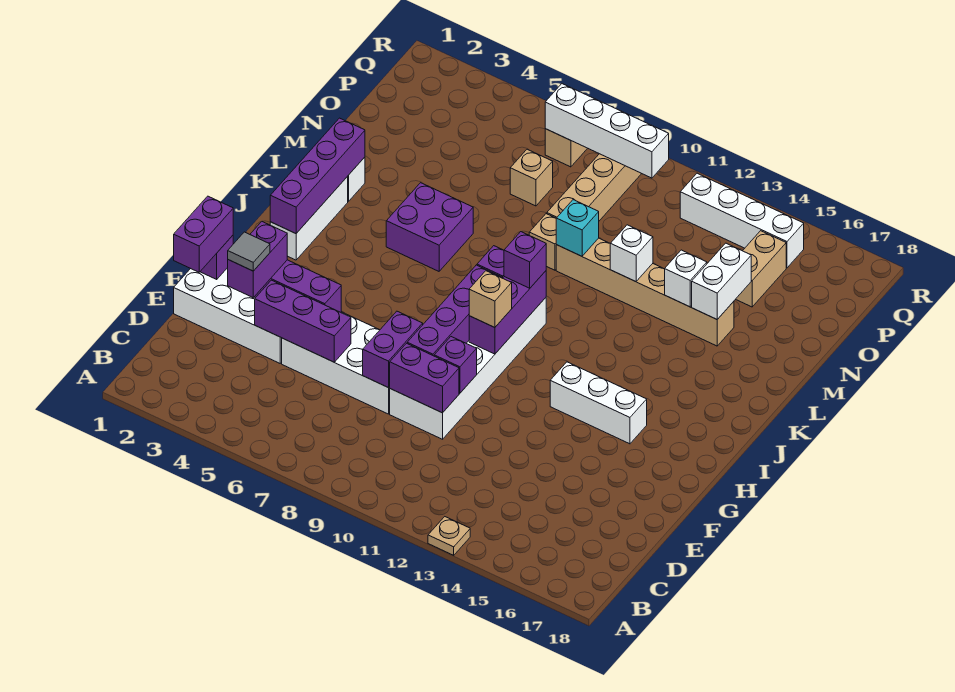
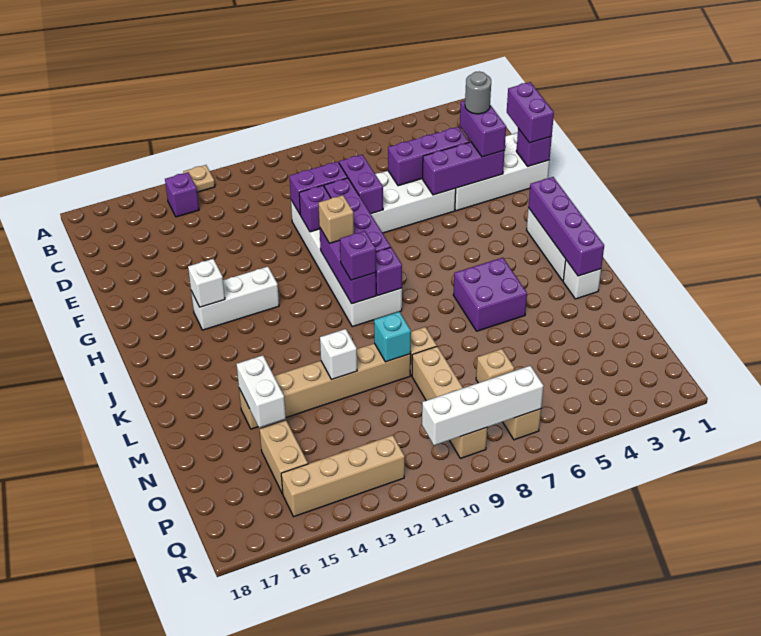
none -> purple 1x1 brick [165,172,199,217]
grey 1x1 tile [228,232,270,271] -> grey 1x1 round brick [465,71,491,114]
white 1x1 brick [665,250,707,307] -> white 1x1 brick moved to [188,259,225,307]
white 1x4 brick [680,173,804,268] -> tan 1x4 brick [281,435,405,517]

